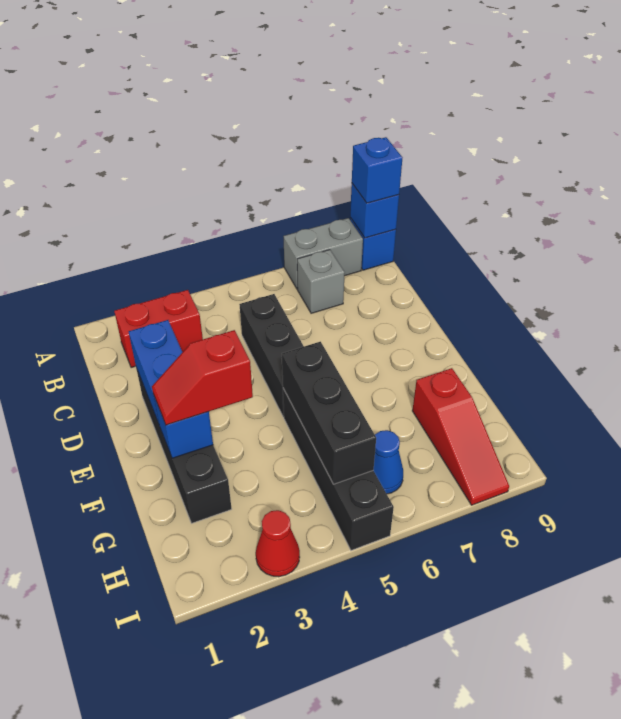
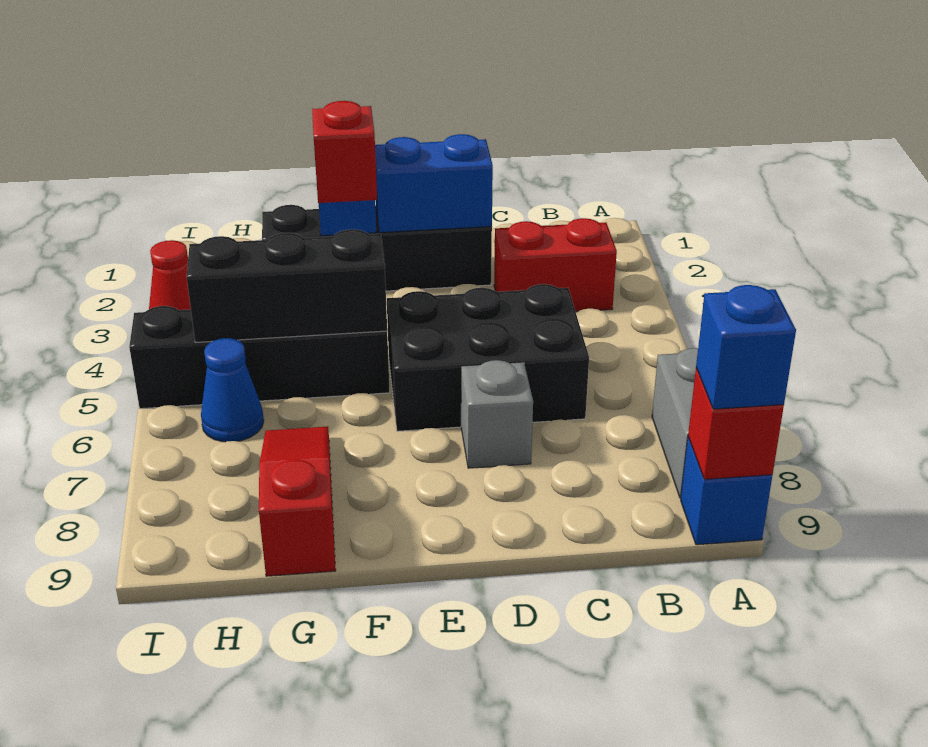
blue 1x1 brick [350,184,399,238] -> red 1x1 brick [688,368,784,479]
red 1x2 brick [114,290,203,368] -> red 1x2 brick turned to [494,218,617,312]
grey 1x1 brick [297,250,345,313] -> grey 1x1 brick moved to [461,360,533,468]
black 1x3 brick [239,294,304,417] -> black 2x3 brick [387,284,589,431]
red 1x3 slope [412,368,509,505] -> red 1x3 slope turned to [259,426,336,576]

